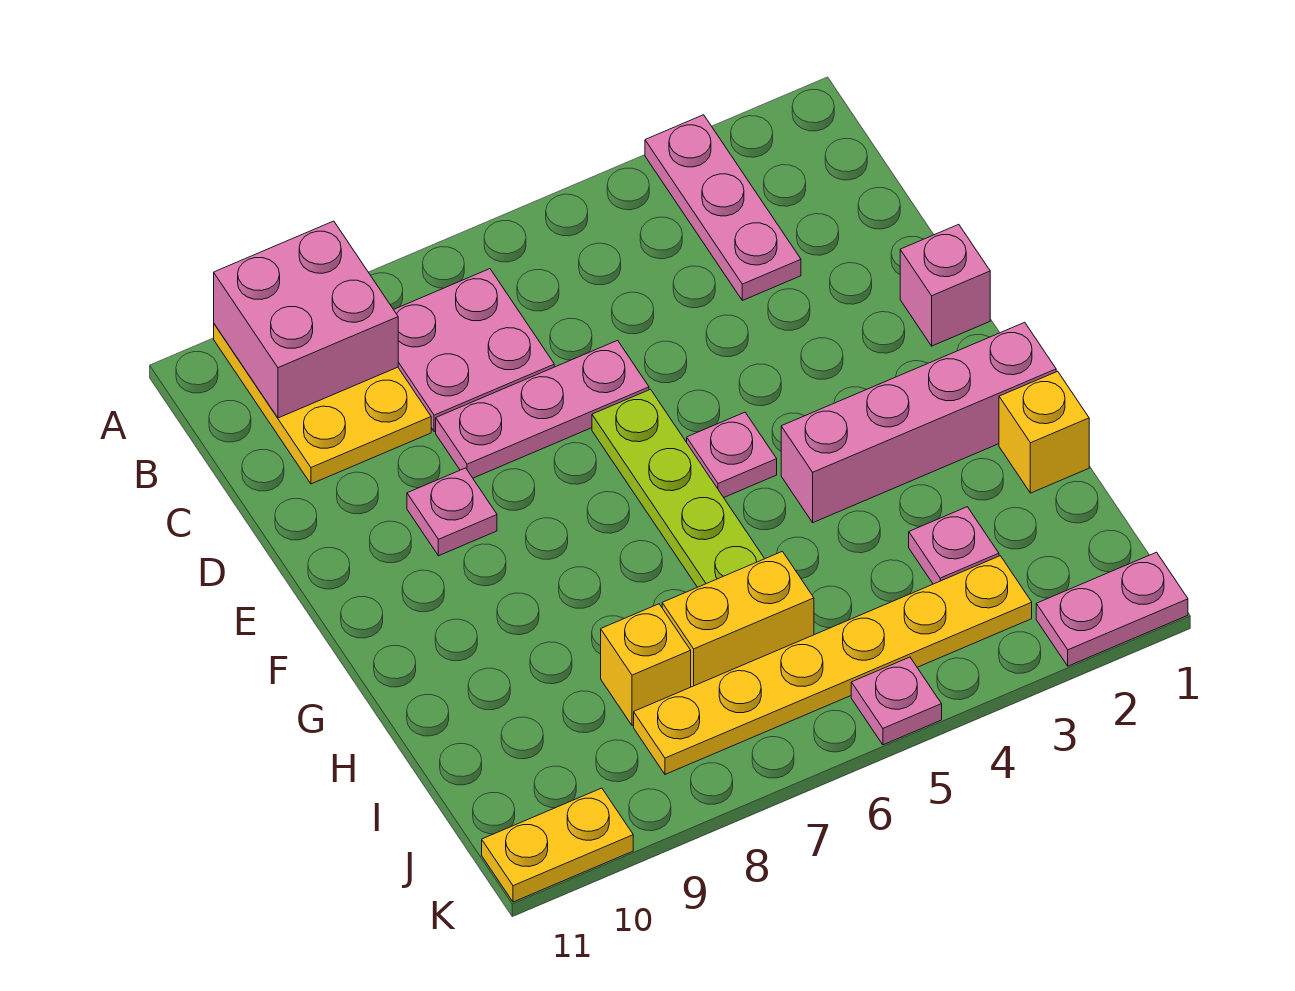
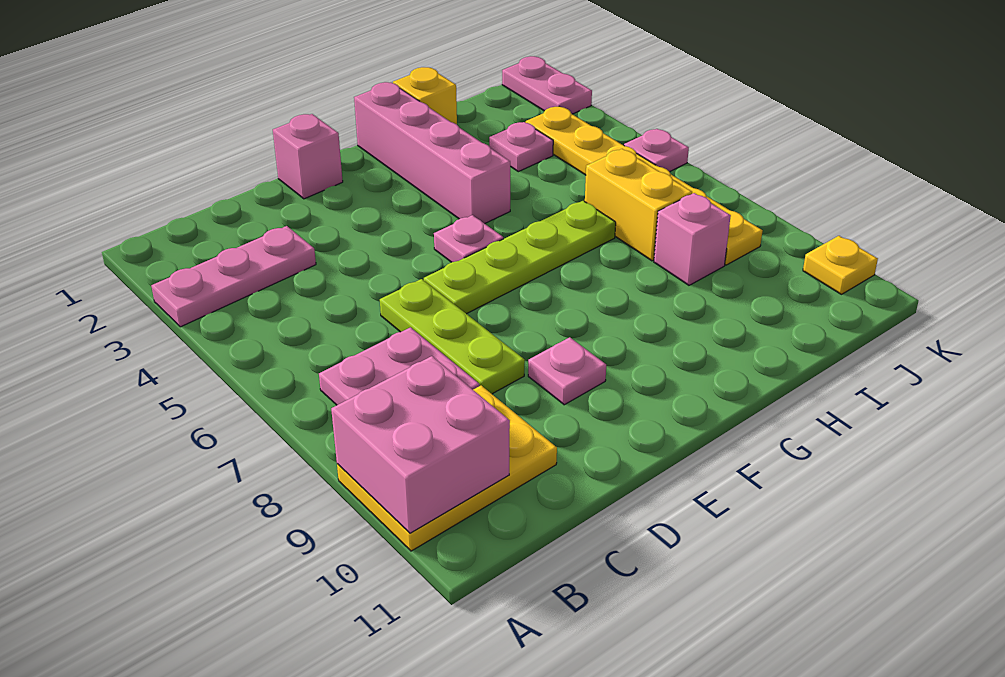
pink 1x3 plate [436,340,649,478] -> lime 1x3 plate [380,279,525,394]
yellow 1x1 brick [601,604,691,725] -> pink 1x1 brick [654,193,731,285]
yellow 1x2 plate [482,788,633,902] -> yellow 1x1 plate [803,236,878,294]

